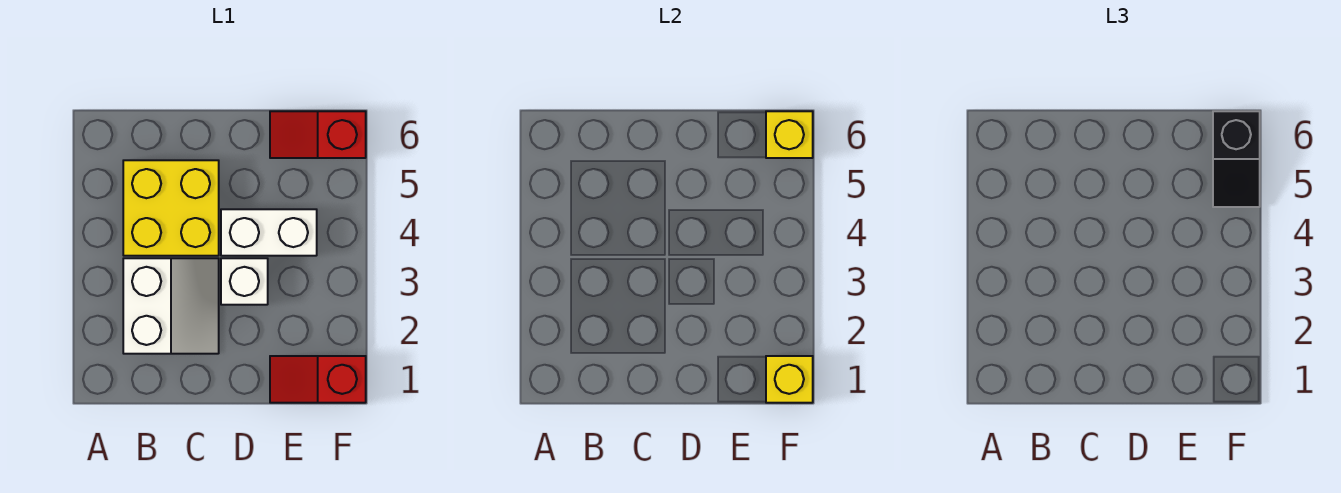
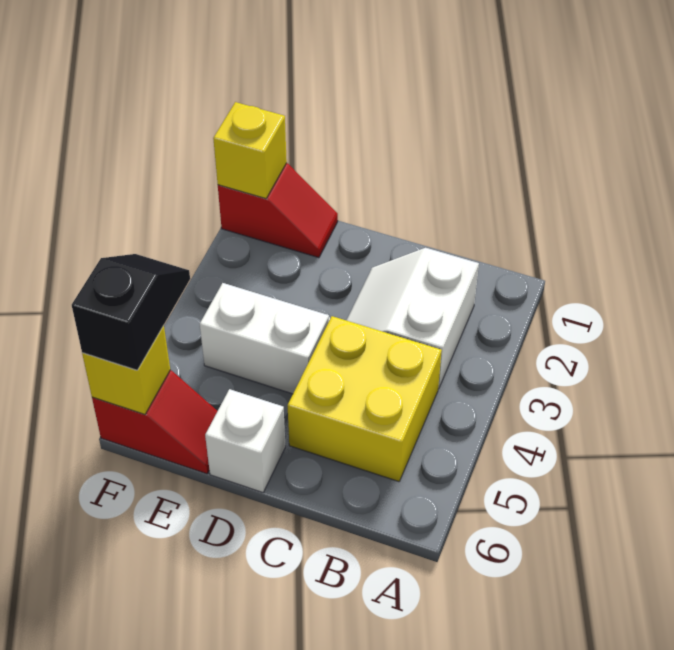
white 1x1 brick [221,258,268,305] -> white 1x1 brick moved to [205,389,286,493]

